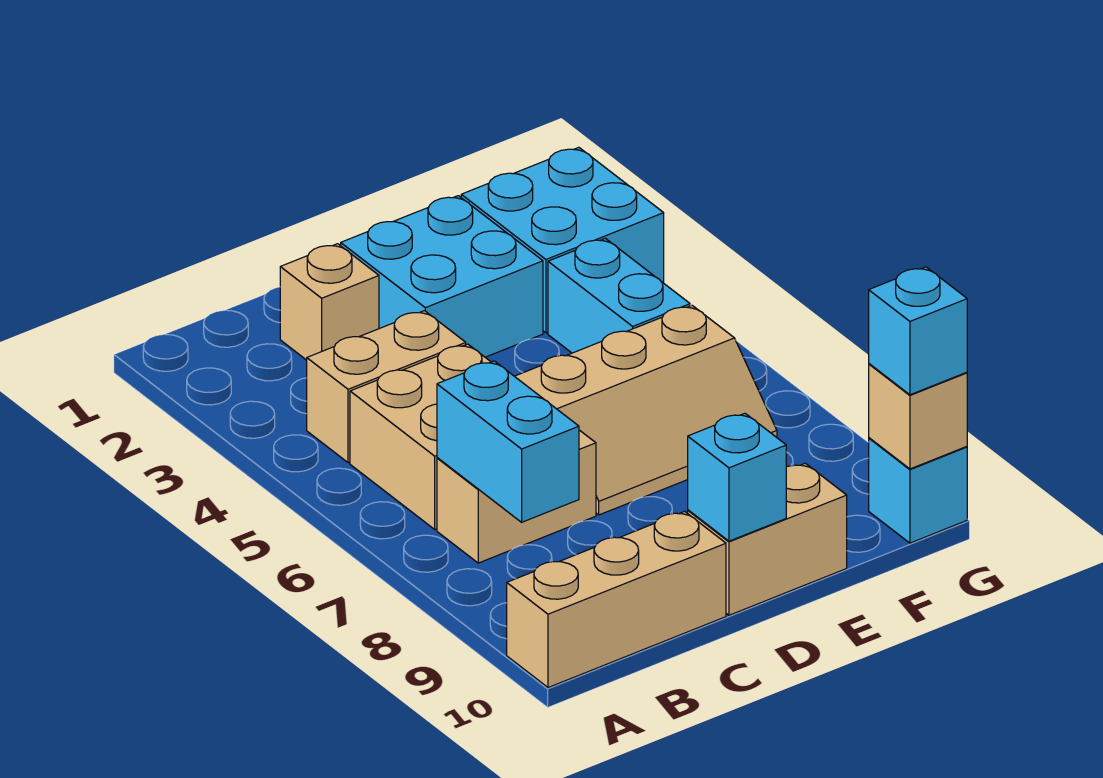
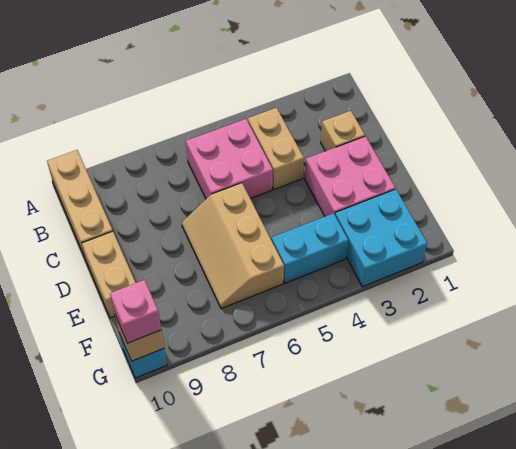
tan 2x2 brick [350,344,491,530] -> pink 2x2 brick [186,119,273,199]
tan 1x2 brick [437,430,596,563] -> none
cyan 1x2 brick [437,361,579,522] -> none
cyan 2x2 brick [341,196,543,357] -> pink 2x2 brick [305,136,395,216]
cyan 1x1 brick [688,413,786,541] -> none
cyan 1x1 brick [869,267,967,395] -> pink 1x1 brick [110,280,161,343]

